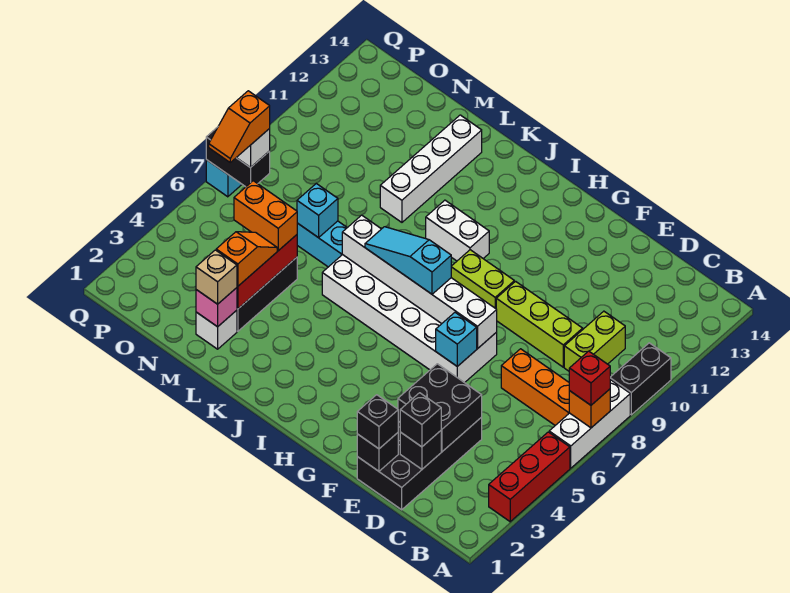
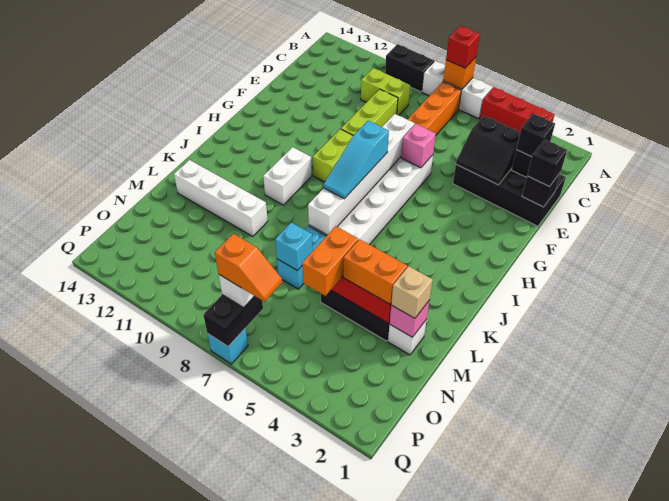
black 2x2 brick [398,364,482,451] -> black 2x2 slope [456,116,520,185]
cyan 1x1 brick [436,313,477,366] -> pink 1x1 brick [401,124,436,168]
orange 1x2 slope [216,232,277,286] -> orange 1x2 brick [343,239,407,304]

